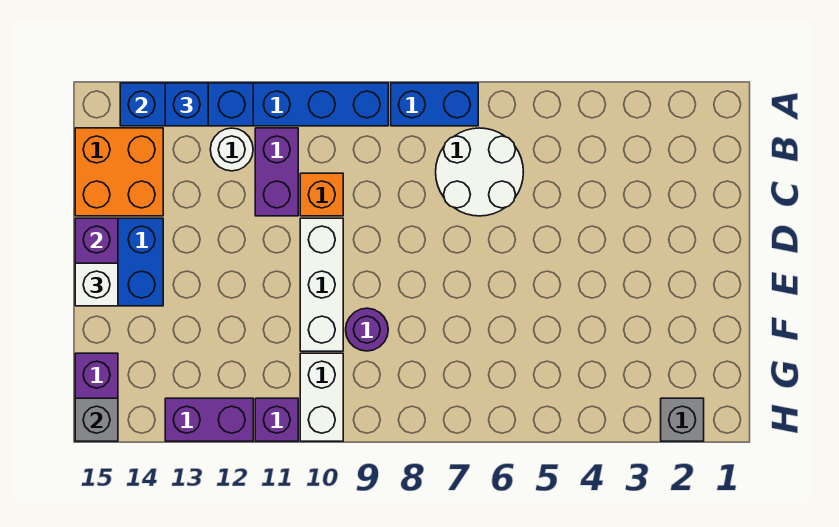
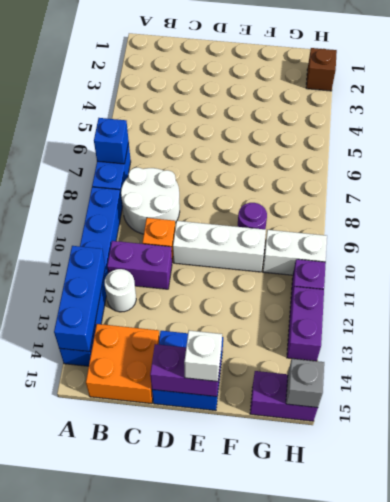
blue 1x1 brick [165,83,208,126] -> blue 1x1 brick moved to [94,118,129,164]
white 2x2 round brick [436,128,523,216] -> white 2x2 round brick moved to [121,167,180,234]
grey 1x1 brick [661,398,704,441] -> brown 1x1 brick [306,48,337,91]

